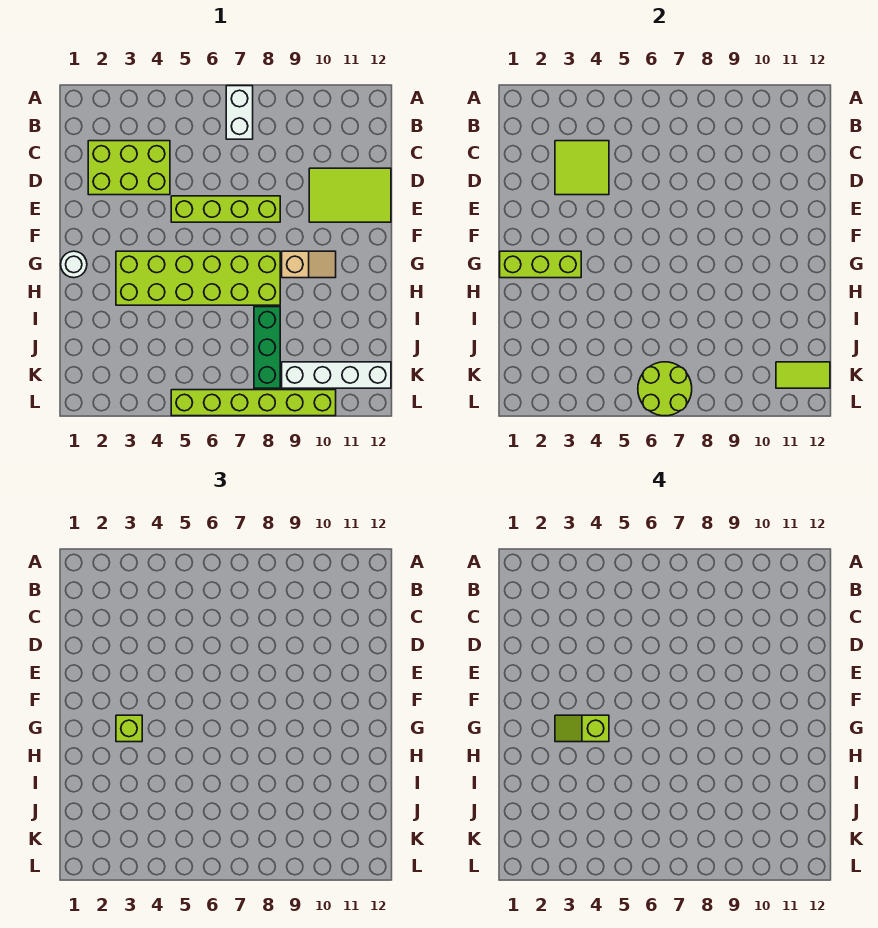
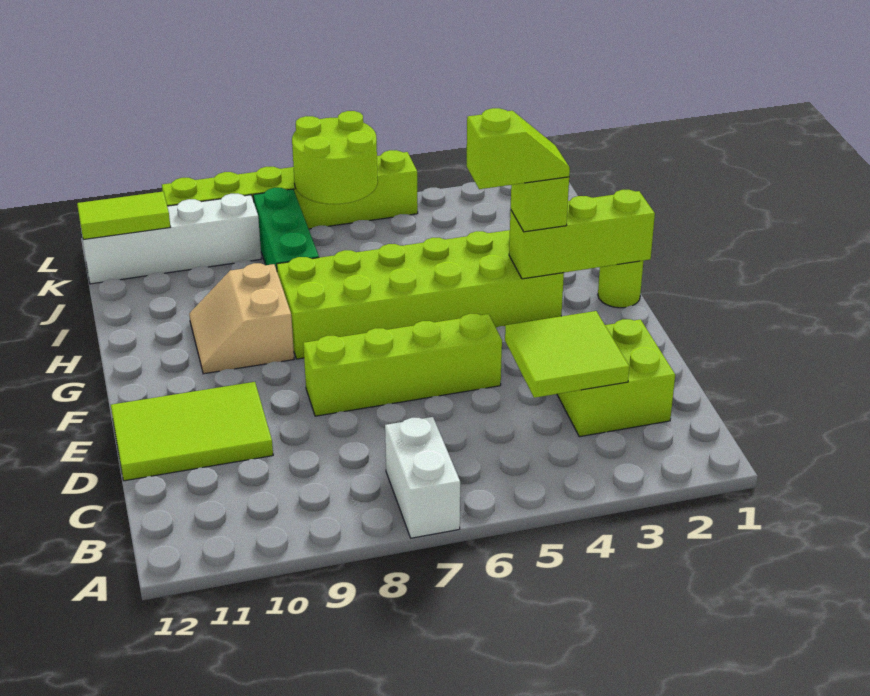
lime 2x3 brick [88,141,170,195] -> lime 2x2 brick [557,319,675,437]
white 1x1 round brick [61,251,87,278] -> lime 1x1 round brick [598,261,643,308]
tan 1x2 slope [282,251,336,278] -> tan 2x2 slope [189,263,294,374]

